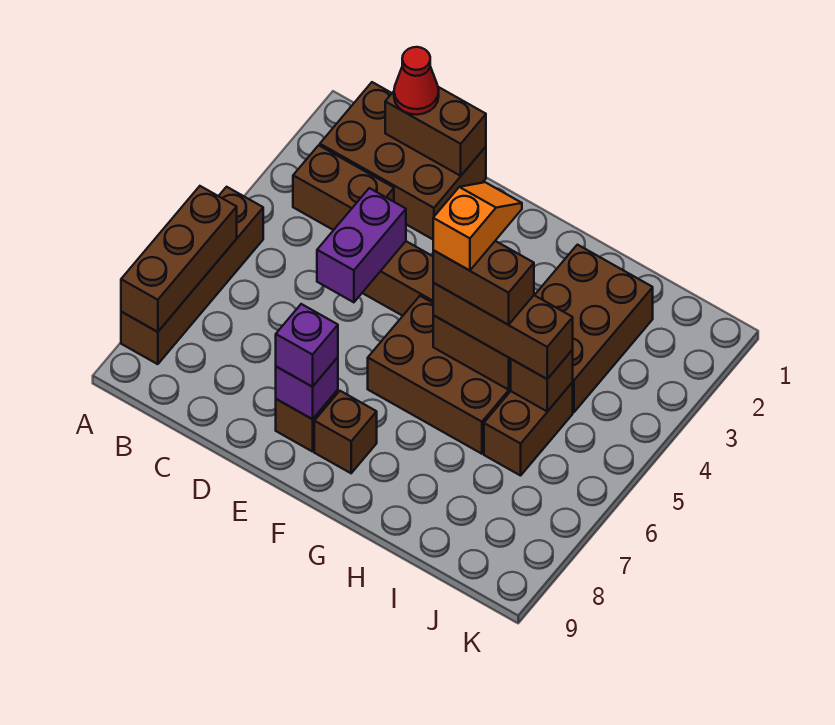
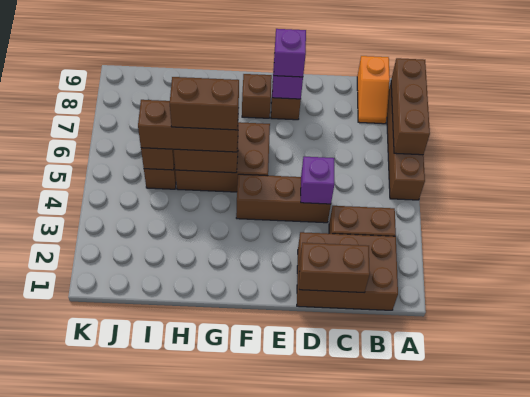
red 1x1 cone [394,47,439,115] -> none
purple 1x2 brick [317,188,406,302] -> purple 1x1 brick [301,157,334,204]
orange 1x2 slope [433,182,522,271] -> orange 1x2 slope moved to [357,56,390,124]
brown 2x3 brick [535,245,653,412] -> none

